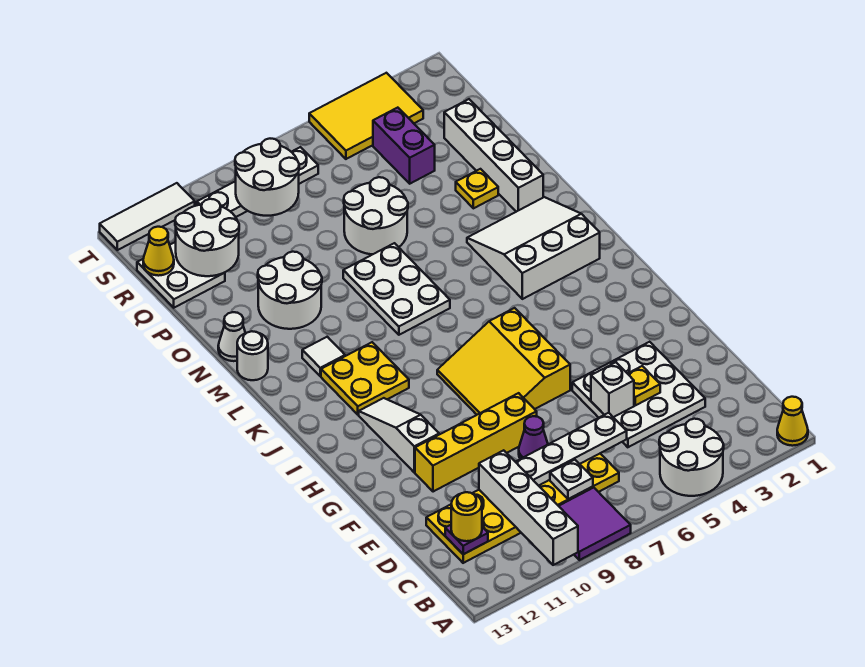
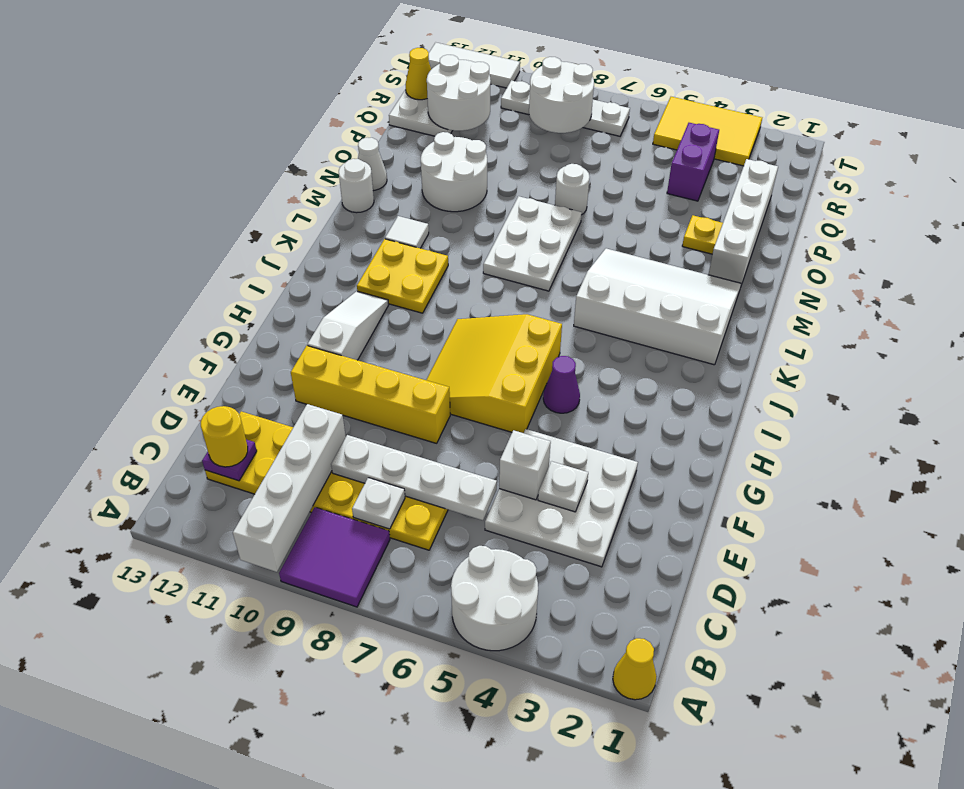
yellow 1x1 plate [628,366,660,405] -> white 1x1 plate [538,461,588,512]
purple 1x1 cone [519,416,548,459] -> purple 1x1 cone moved to [543,356,580,413]
white 3x3 slope [467,197,600,299] -> white 3x4 slope [574,248,741,365]
white 2x2 round brick [344,177,408,254] -> white 1x1 round brick [555,164,590,215]

